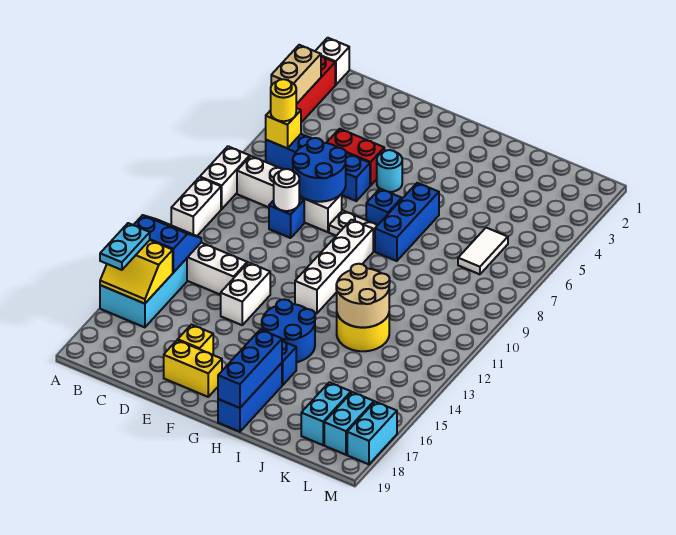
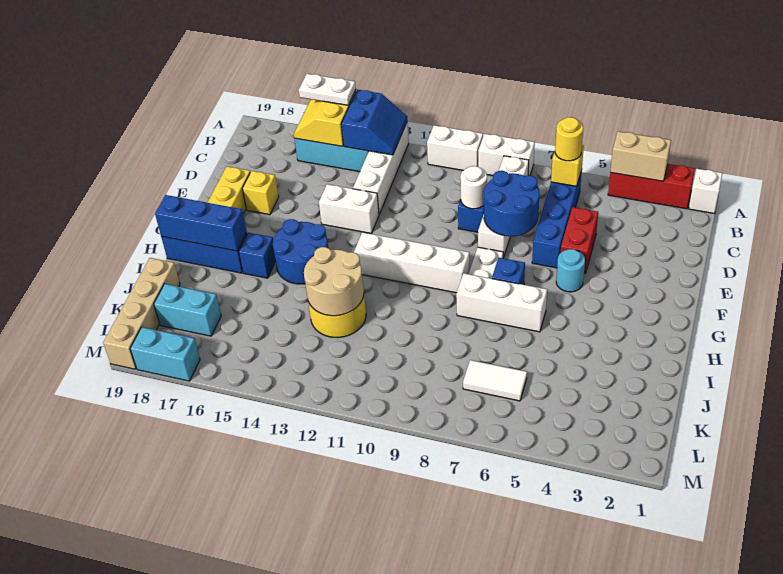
cyan 1x2 plate [100,223,150,270] -> white 1x2 plate [299,74,356,105]
blue 1x3 brick [375,183,439,261] -> white 1x3 brick [456,273,547,332]
none -> tan 1x4 brick [103,258,180,369]
cyan 1x2 brick [324,392,374,455] -> none

